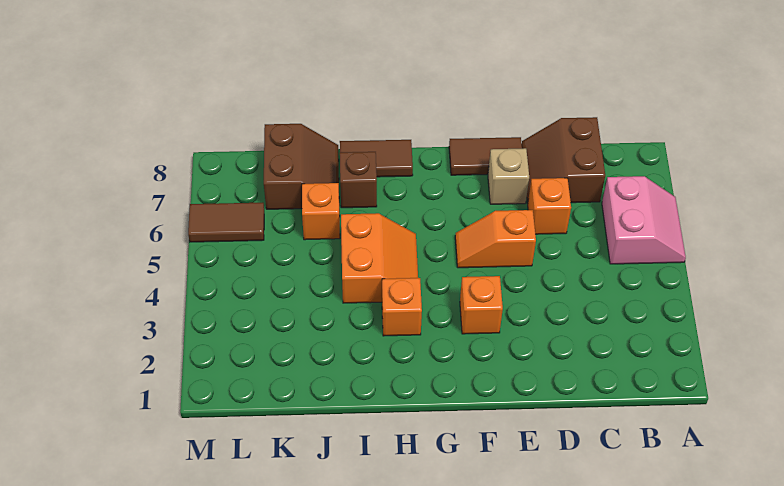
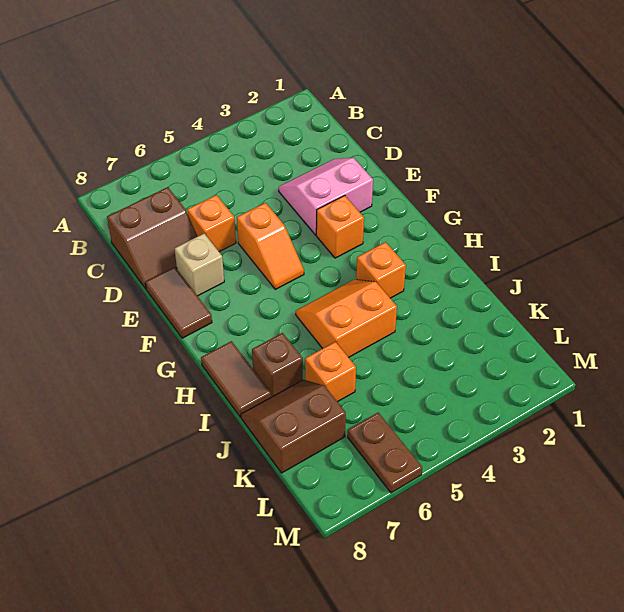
pink 2x2 slope [602,176,686,264] -> pink 2x2 slope moved to [279,158,373,235]
brown 1x2 tile [188,203,264,242] -> brown 1x2 plate [348,413,422,493]

